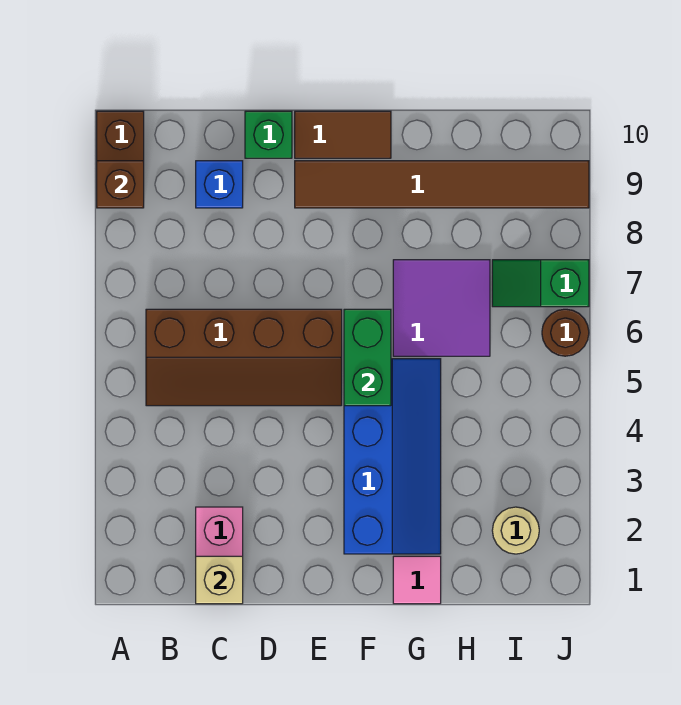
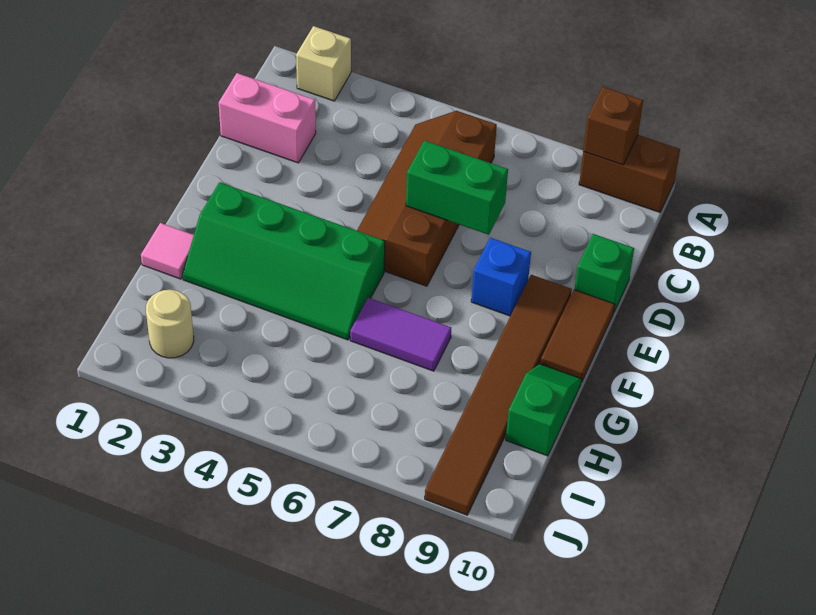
tan 1x1 brick [196,556,243,604] -> tan 1x1 brick moved to [296,26,351,101]
blue 1x1 brick [196,161,243,208] -> blue 1x1 brick moved to [471,238,531,316]
blue 2x4 slope [344,359,441,554] -> green 2x4 slope [182,182,385,340]
green 1x2 brick [344,309,391,406] -> green 1x2 brick moved to [406,140,508,235]
purple 2x2 tile [393,260,490,356] -> purple 1x2 tile [350,298,451,371]
green 1x2 slope [492,260,589,307] -> green 1x2 slope moved to [506,364,582,456]
brown 1x1 round brick [542,309,589,356] -> none

